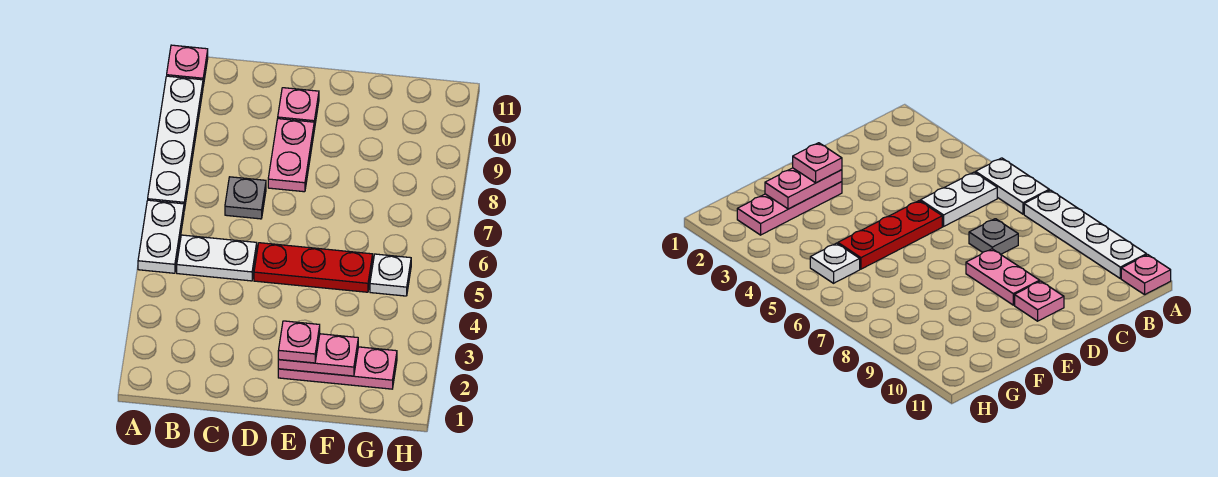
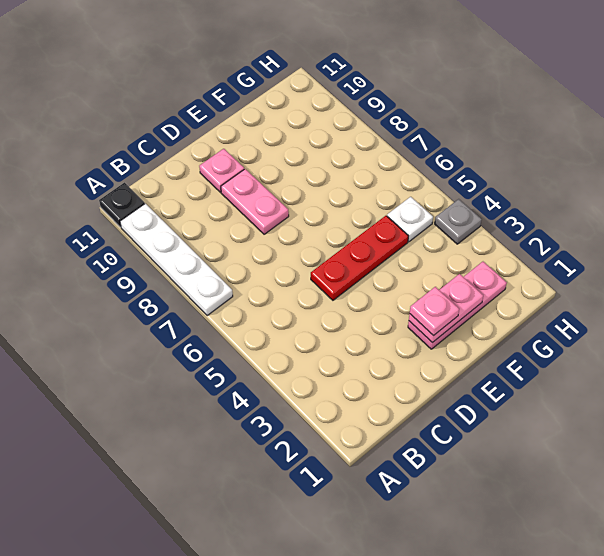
white 1x2 plate [138,200,184,273] -> none
pink 1x1 plate [167,45,208,86] -> black 1x1 plate [99,183,145,227]
white 1x2 plate [177,235,257,281] -> none
grey 1x1 plate [225,177,266,219] -> grey 1x1 plate moved to [435,199,482,244]

